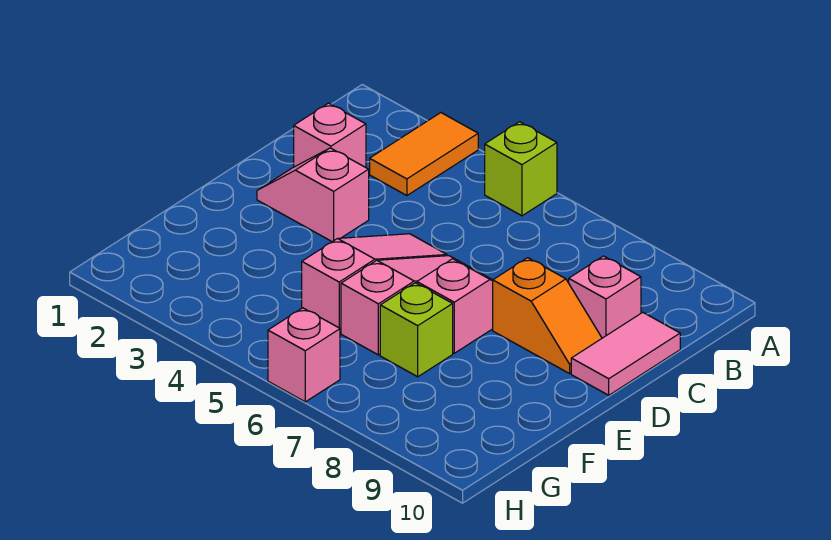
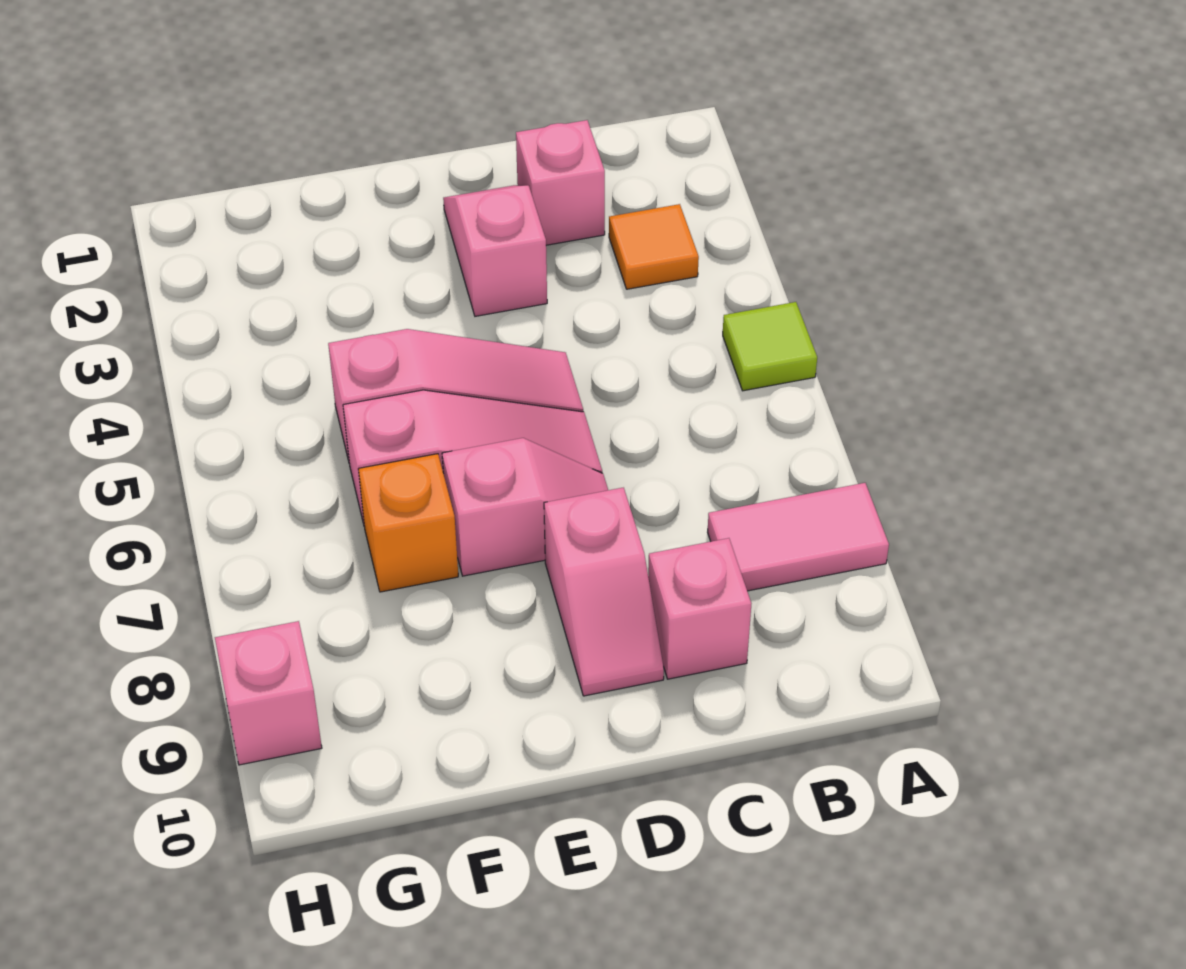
orange 1x2 tile [370,113,478,196] -> orange 1x1 tile [609,204,699,289]
lime 1x1 brick [485,122,557,216] -> lime 1x1 tile [723,302,817,391]
pink 1x2 tile [571,312,680,395] -> pink 1x2 tile moved to [708,483,889,591]
orange 1x2 slope [493,258,602,374] -> pink 1x2 slope [544,488,664,696]
lime 1x1 brick [380,283,453,377] -> orange 1x1 brick [358,454,458,592]
pink 1x1 brick [268,308,340,402] -> pink 1x1 brick moved to [215,621,322,765]

